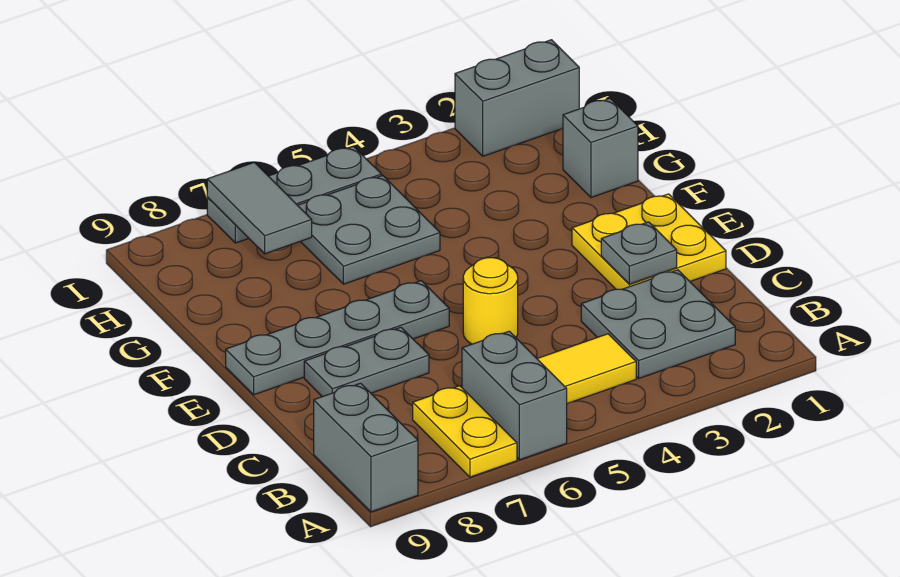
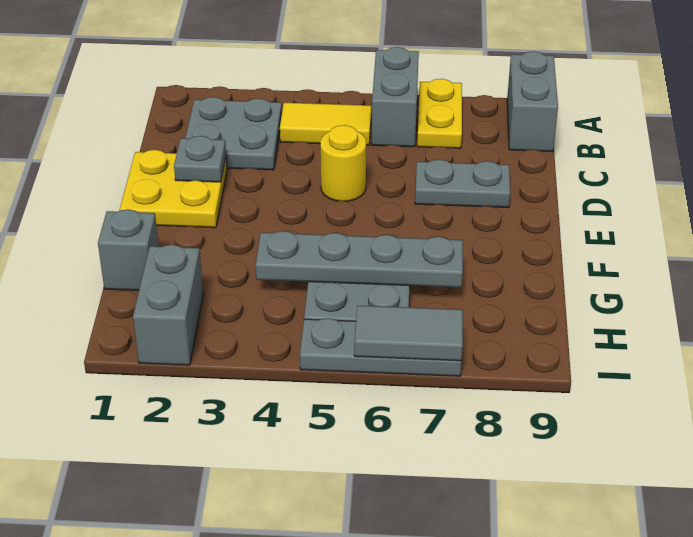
grey 1x4 plate [226,281,449,395] -> grey 1x4 plate moved to [256,231,463,287]
grey 1x2 tile [207,162,312,254] -> grey 1x2 tile turned to [354,306,463,361]
grey 1x2 brick [455,40,579,156] -> grey 1x2 brick turned to [133,245,203,365]

